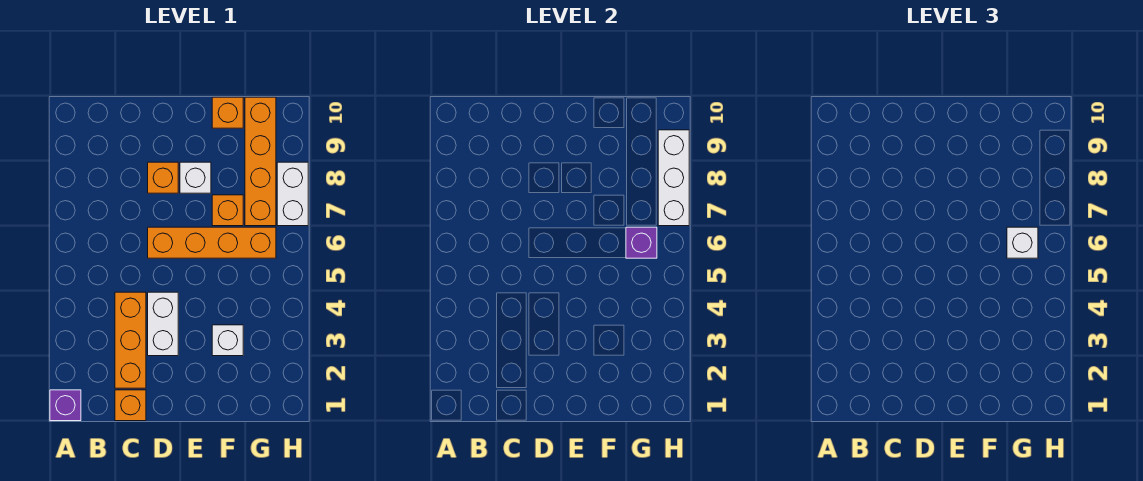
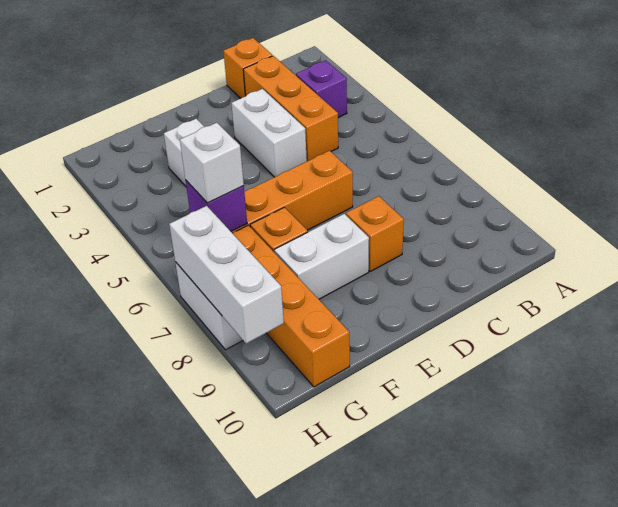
purple 1x1 brick [50,390,81,421] -> purple 1x1 brick moved to [296,60,347,117]
white 1x1 brick [180,162,211,193] -> white 1x2 brick [274,214,369,299]
orange 1x1 brick [212,97,243,128] -> none

